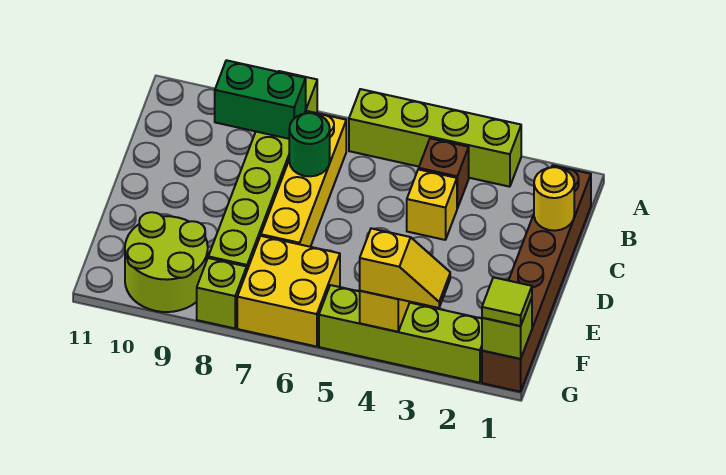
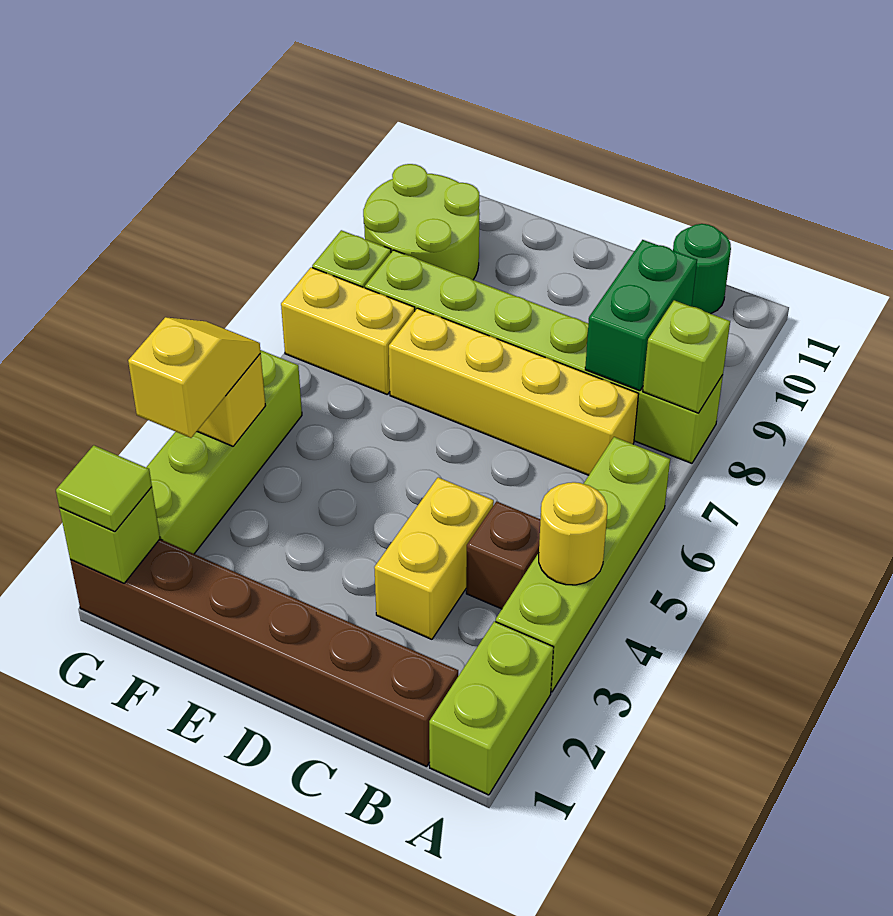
none -> lime 1x2 brick [429,621,554,795]
none -> lime 1x1 brick [643,300,730,413]
yellow 1x1 round brick [534,167,574,231] -> yellow 1x1 round brick moved to [539,482,607,585]
yellow 1x1 brick [407,169,457,240] -> yellow 1x2 brick [374,477,494,639]
green 1x1 round brick [289,113,330,176] -> green 1x1 round brick moved to [673,224,731,314]
yellow 2x2 brick [237,236,340,347] -> yellow 1x2 brick [281,267,415,394]
yellow 1x2 slope [360,228,450,308] -> yellow 1x2 slope turned to [128,317,261,438]

